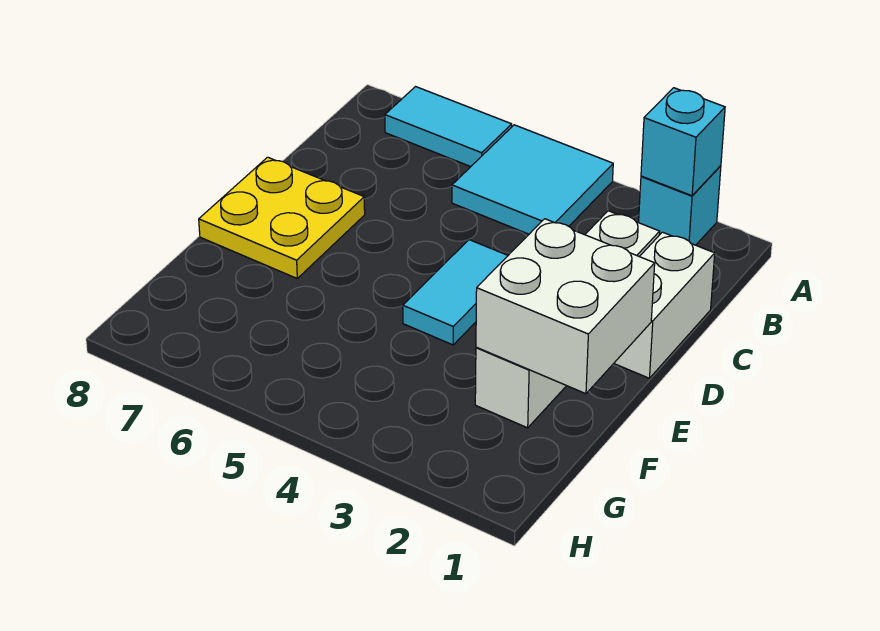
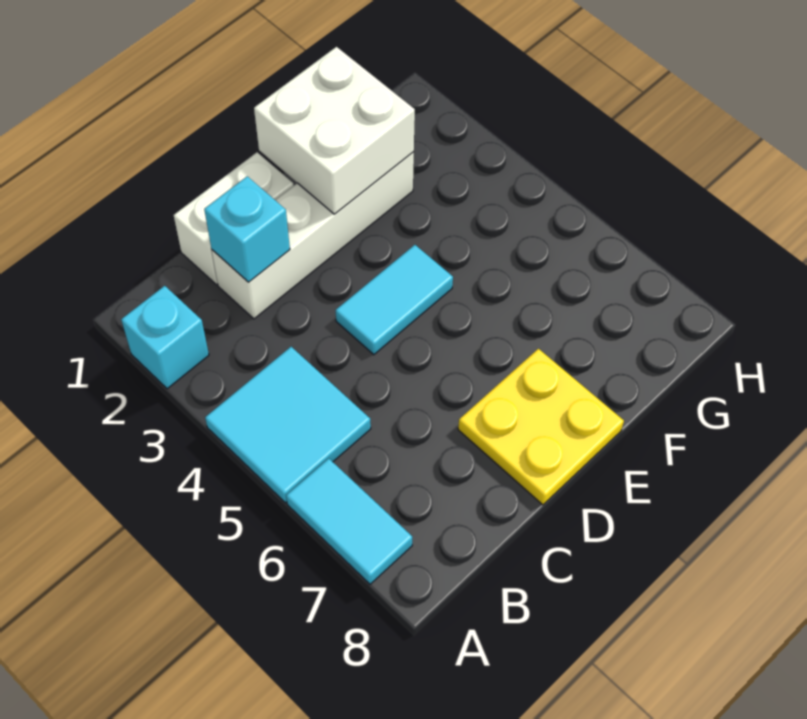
cyan 1x1 brick [641,88,725,196] -> cyan 1x1 brick moved to [204,176,290,282]

